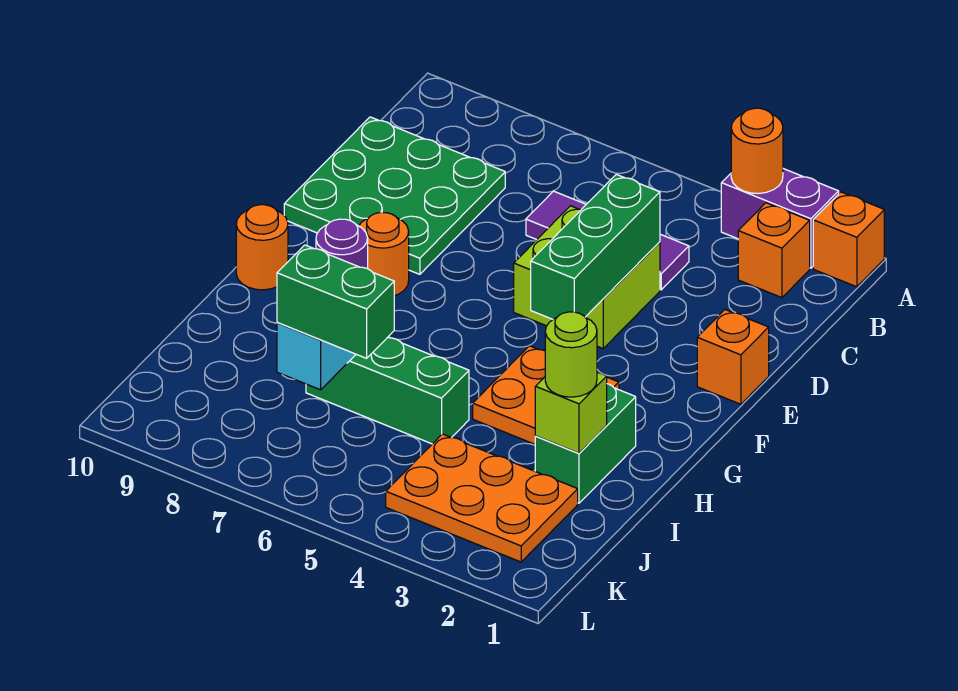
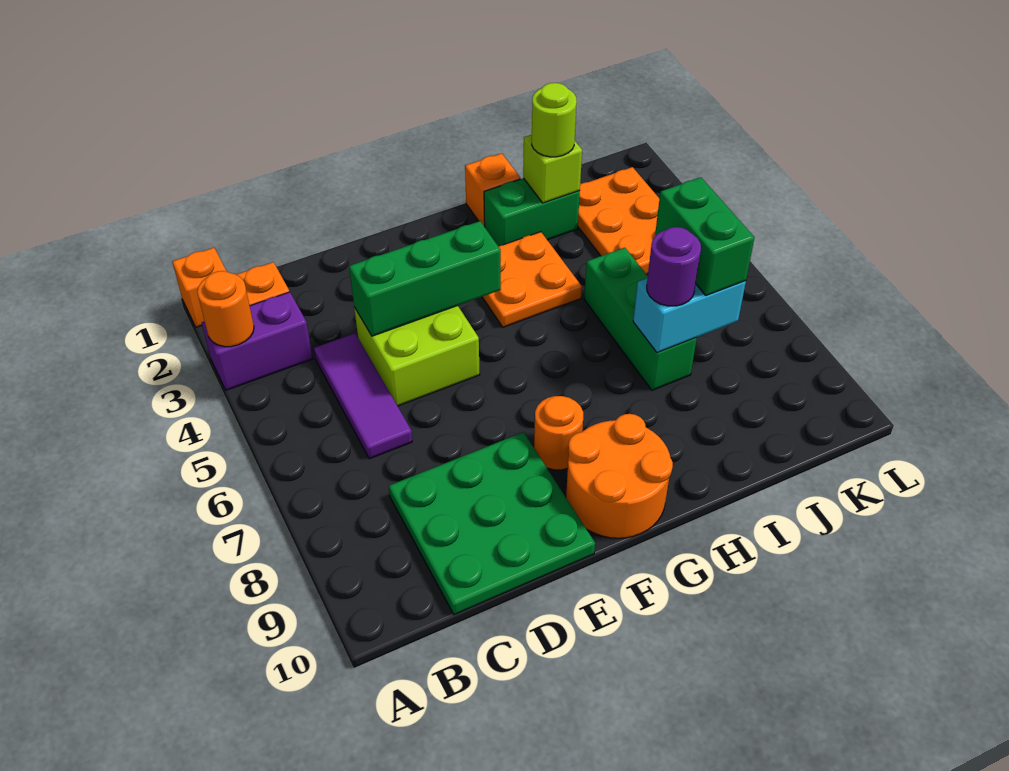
purple 1x2 brick [721,169,839,268] -> purple 1x2 brick turned to [202,292,313,390]
orange 1x1 brick [697,310,769,404] -> orange 1x1 brick moved to [465,153,520,227]
orange 1x1 round brick [236,205,288,290] -> orange 2x2 round brick [566,414,673,538]

